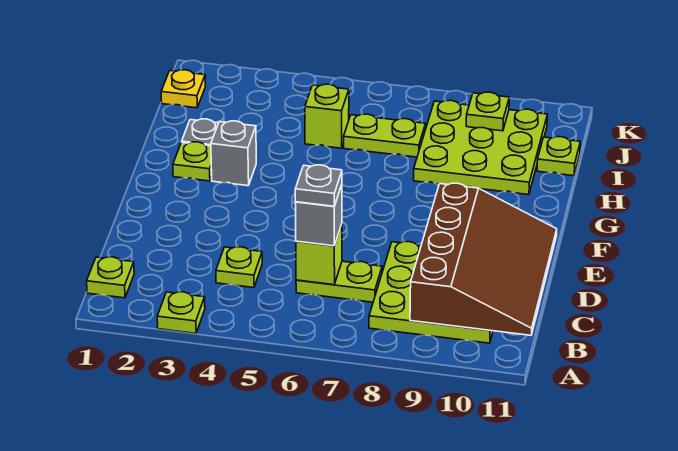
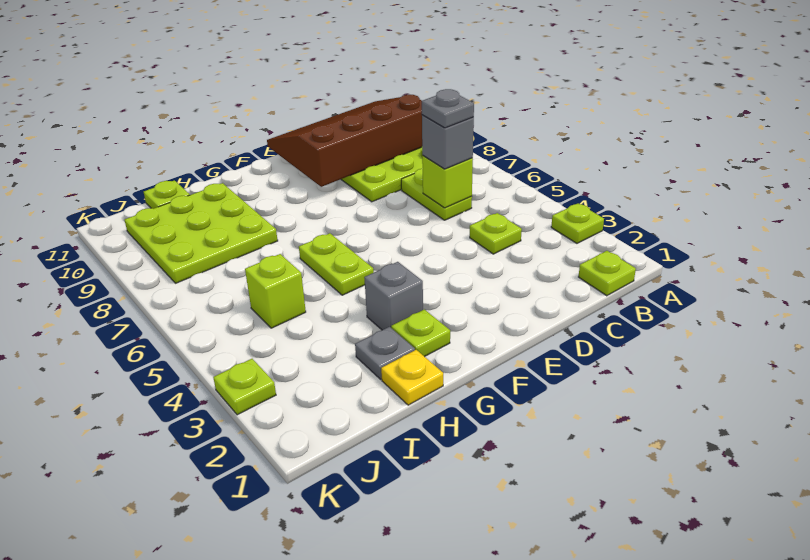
lime 1x2 plate [344,114,426,157] -> lime 1x2 plate moved to [299,233,374,295]
yellow 1x1 plate [161,70,205,108] -> yellow 1x1 plate moved to [381,350,443,405]
lime 1x1 plate [466,92,509,131] -> lime 1x1 plate moved to [213,359,276,415]

